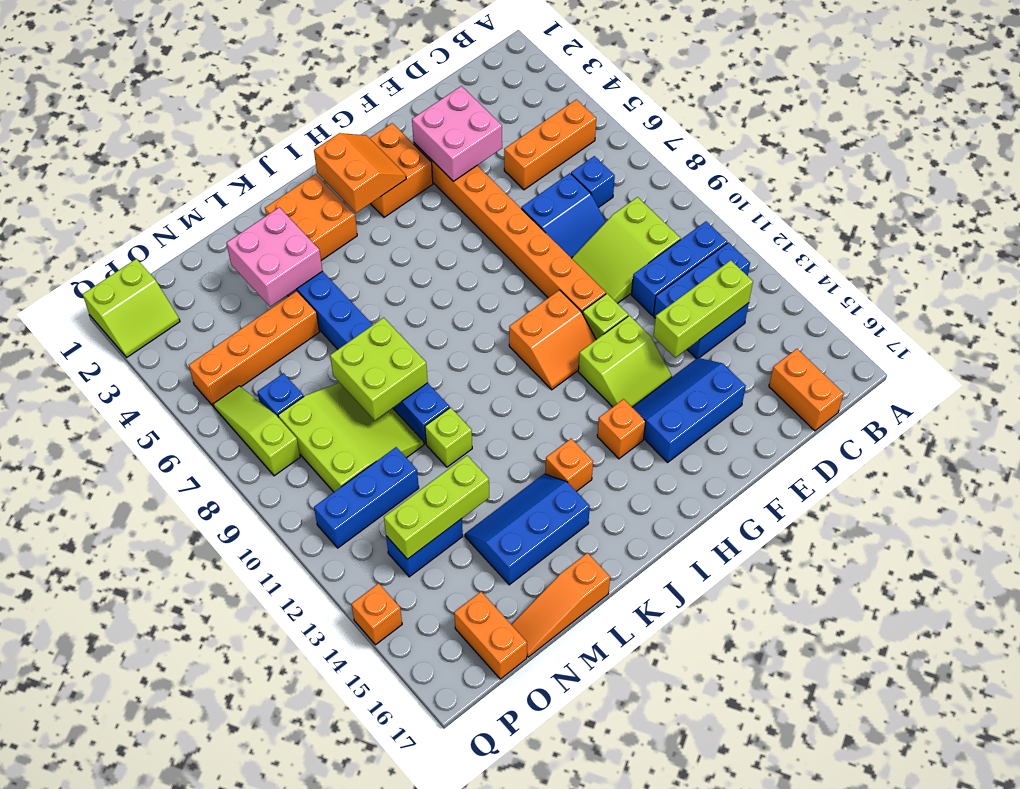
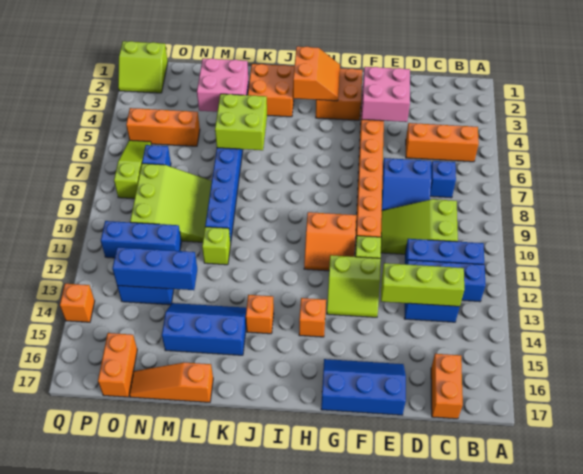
blue 2x3 slope [632,358,746,462] -> blue 2x3 slope moved to [321,359,406,415]
lime 2x2 brick [330,318,428,421] -> lime 2x2 brick moved to [215,94,267,150]
orange 1x4 brick [189,291,320,406] -> orange 1x3 brick [126,108,200,146]
lime 1x3 brick [384,456,489,559] -> blue 1x3 brick [112,247,197,290]

